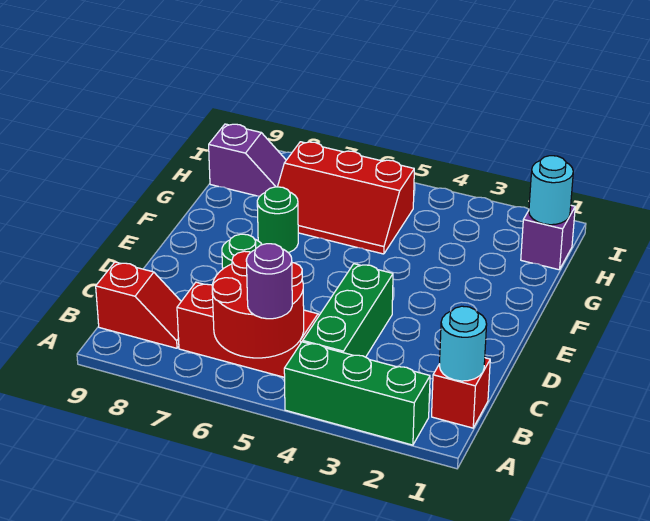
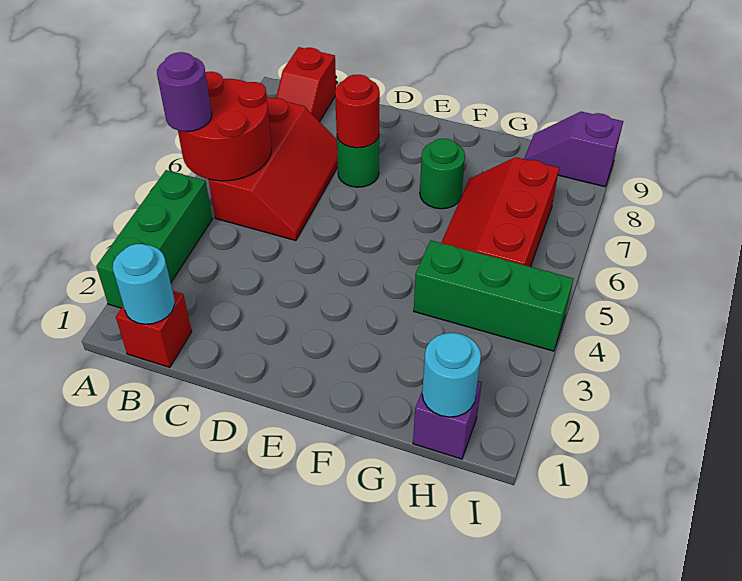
green 1x3 brick [303,264,393,357] -> green 1x3 brick moved to [414,241,573,351]
none -> red 1x1 round brick [335,75,380,148]
purple 1x2 slope [209,124,286,196] -> purple 1x2 slope turned to [524,112,623,187]

